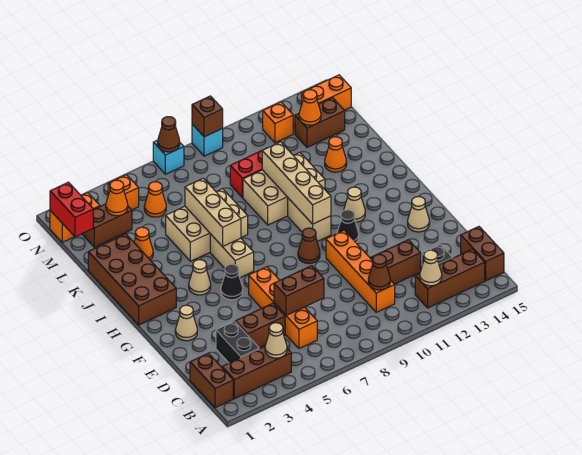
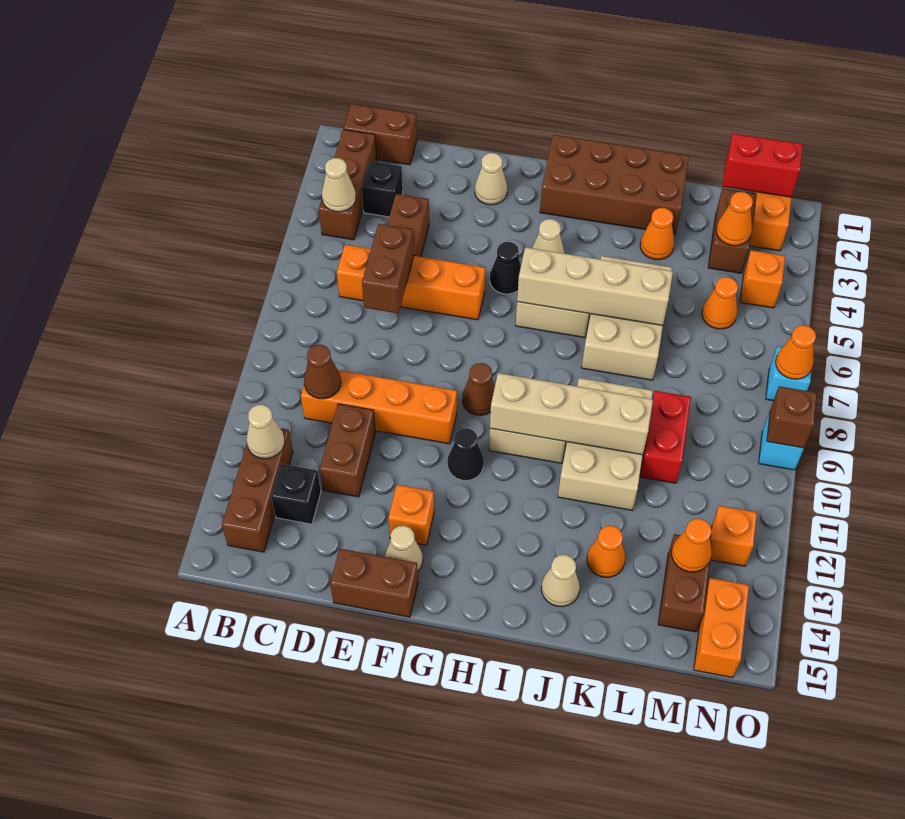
brown 1x2 brick [461,227,504,281] -> brown 1x2 brick moved to [330,549,418,617]
black 1x2 brick [216,321,259,363] -> black 1x1 brick [362,161,403,217]
none -> orange 1x1 brick [388,485,434,545]
tan 1x1 cone [344,187,365,222] -> tan 1x1 cone moved to [541,555,580,607]
tan 1x3 brick [185,178,241,247] -> tan 1x4 brick [517,247,673,326]
brown 1x1 cone [158,117,180,152] -> orange 1x1 cone [776,325,816,379]

